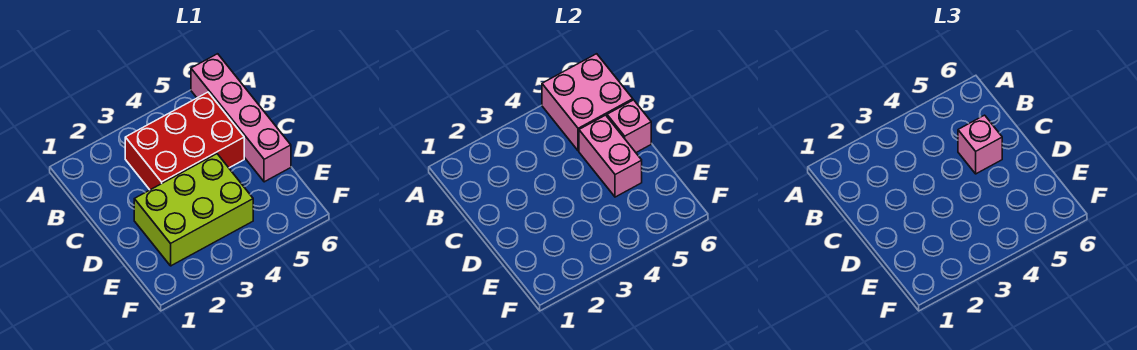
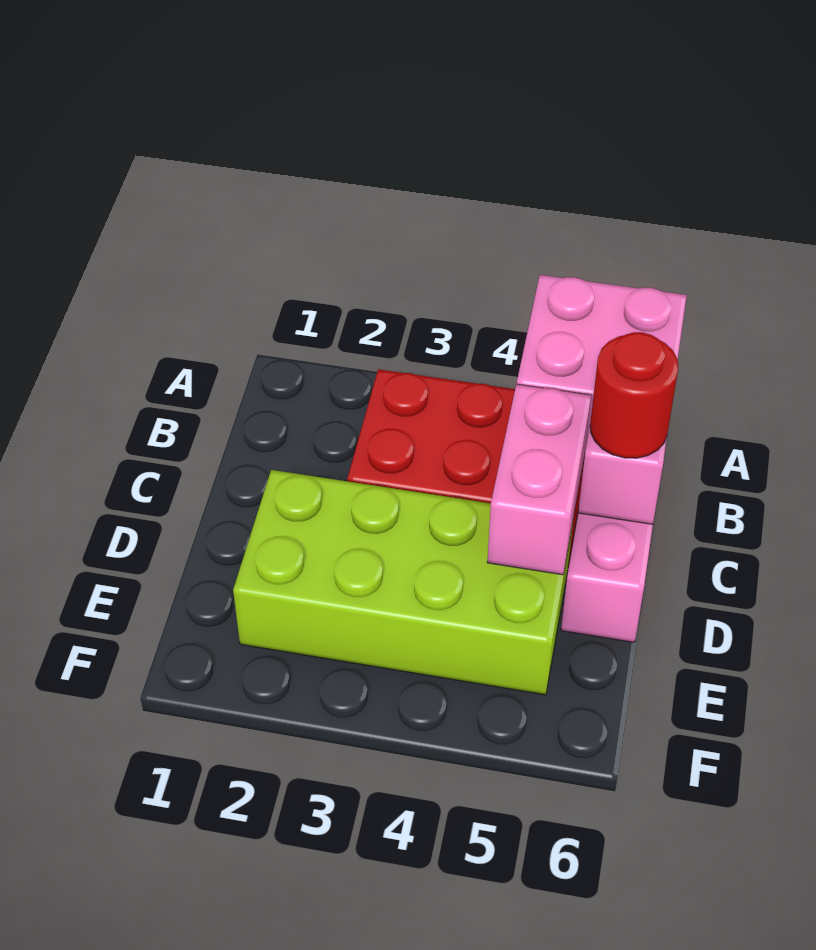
pink 1x1 brick [958,115,1002,174] -> none
none -> red 1x1 round brick [590,332,678,458]
lime 2x3 brick [134,154,253,266] -> lime 2x4 brick [233,470,573,695]

